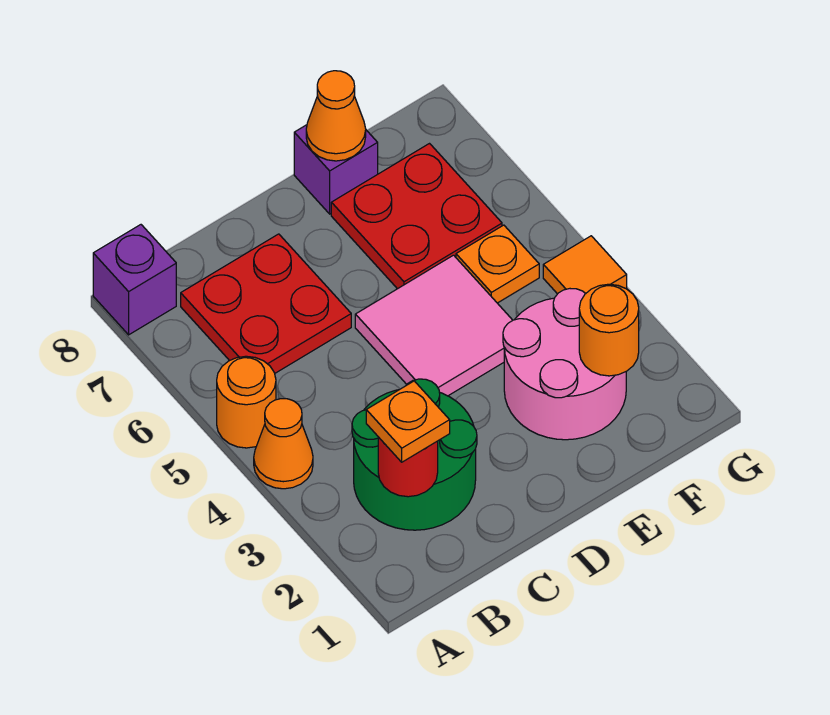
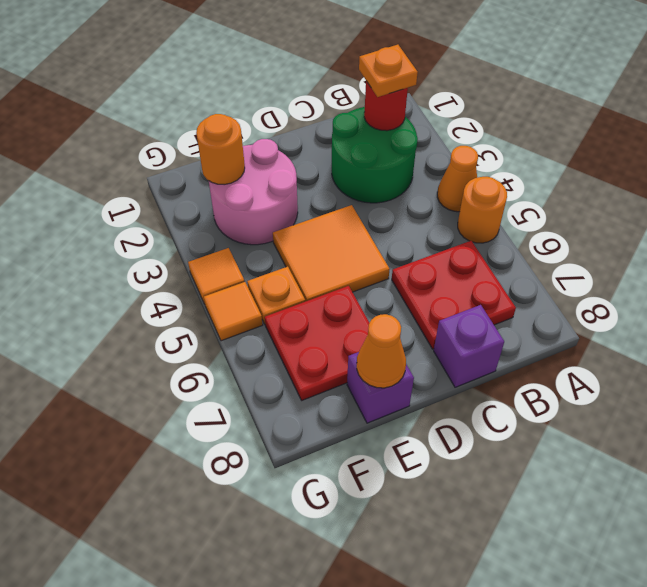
purple 1x1 brick [93,225,176,335] -> purple 1x1 brick moved to [434,305,504,387]
pink 2x2 tile [355,255,513,396] -> orange 2x2 tile [273,205,390,301]
none -> orange 1x1 tile [204,282,263,341]

